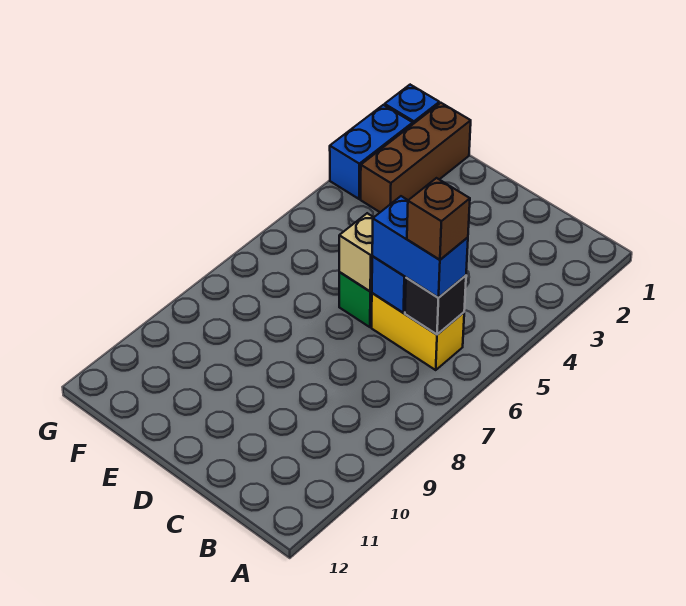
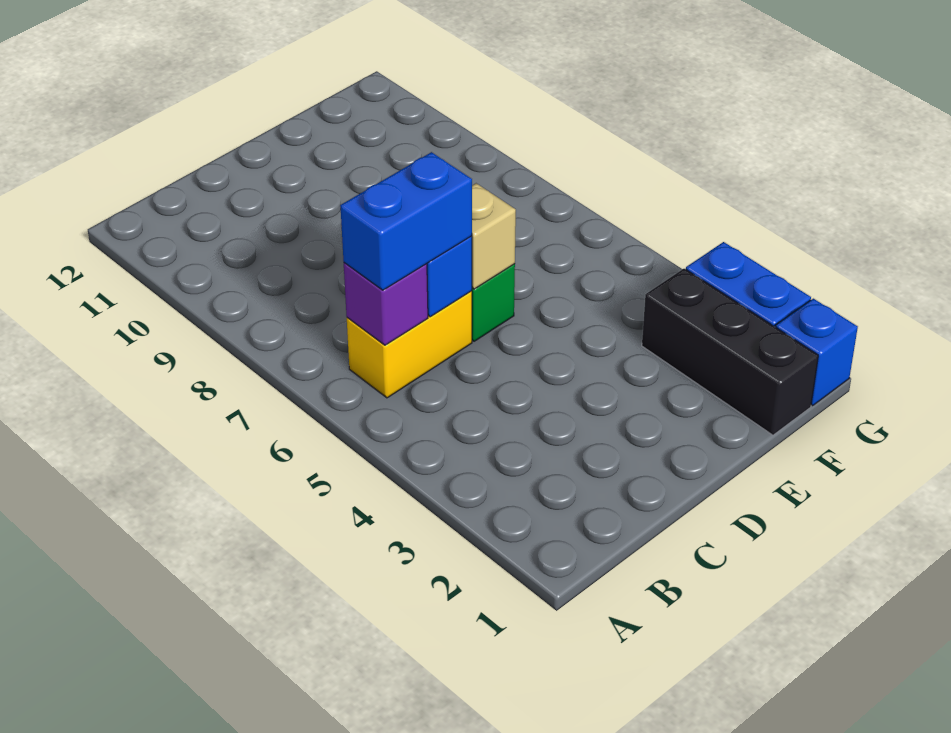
black 1x1 brick [405,275,466,334] -> purple 1x1 brick [344,263,428,345]
brown 1x1 brick [407,178,470,260] -> none
brown 1x3 brick [361,103,471,212] -> black 1x3 brick [642,269,818,435]

